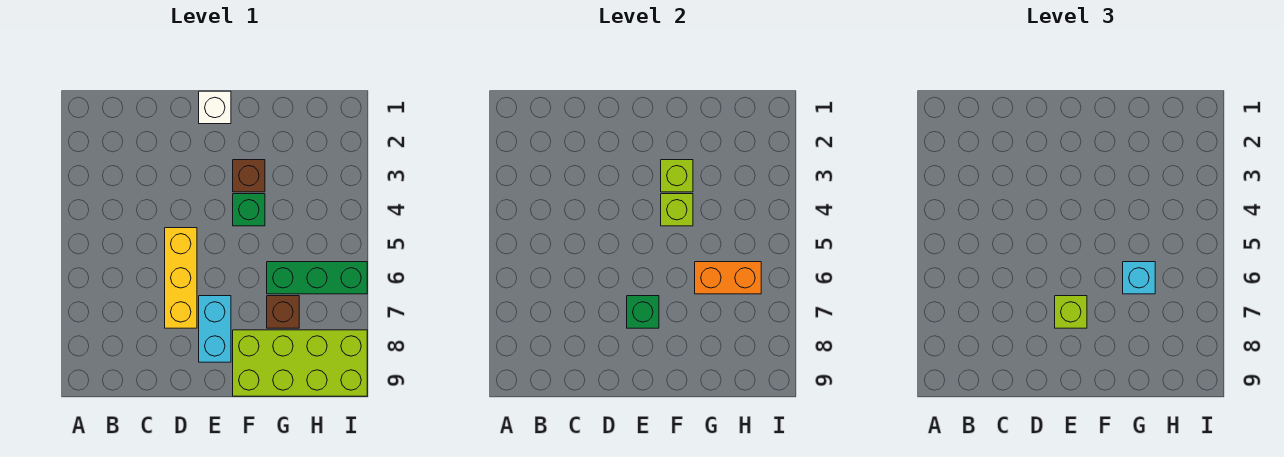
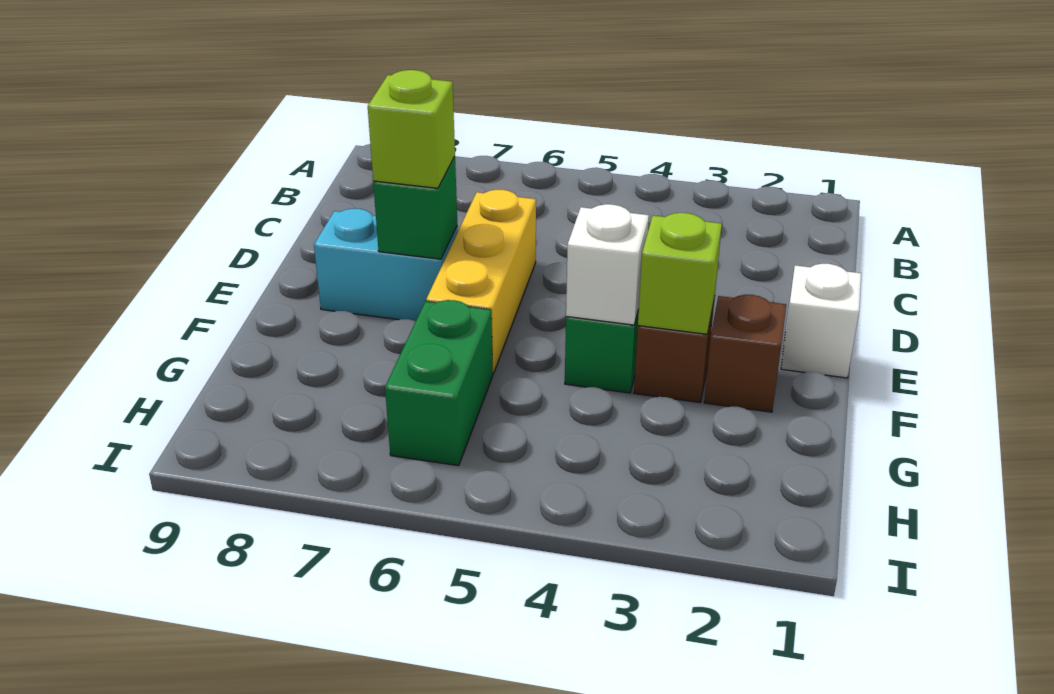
yellow 1x3 brick [165,228,197,328] -> yellow 1x3 brick turned to [426,190,536,374]
lime 1x1 brick [661,194,693,226] -> white 1x1 brick [566,204,649,325]
lime 2x4 brick [233,330,367,396] -> none
green 1x3 brick [267,262,367,294] -> green 1x2 brick [385,300,493,466]
orange 1x2 brick [695,262,761,294] -> none
cyan 1x1 brick [1123,262,1155,294] -> none
brown 1x1 brick [267,296,299,328] -> brown 1x1 brick moved to [704,295,786,412]

